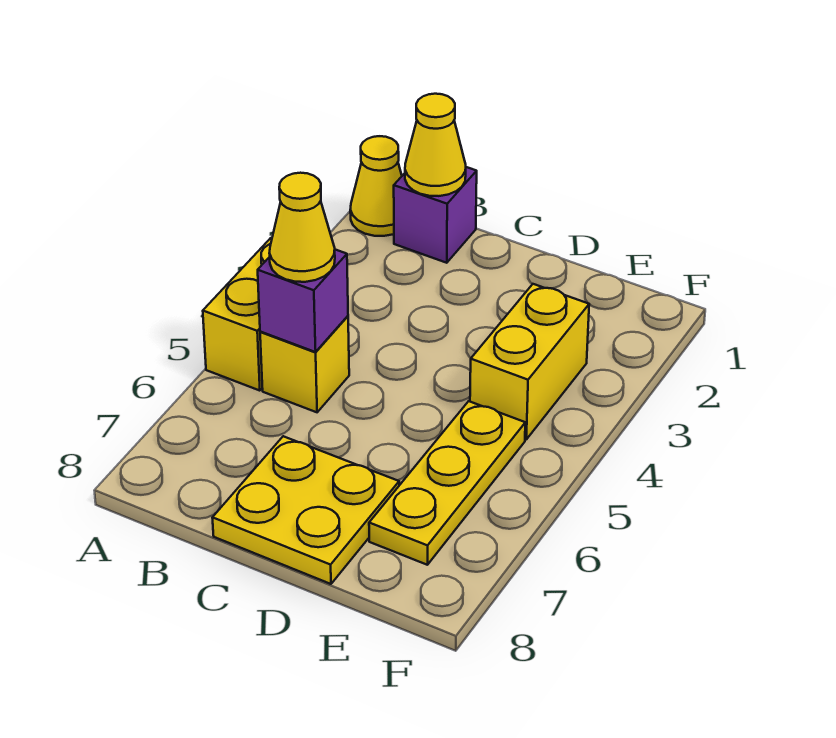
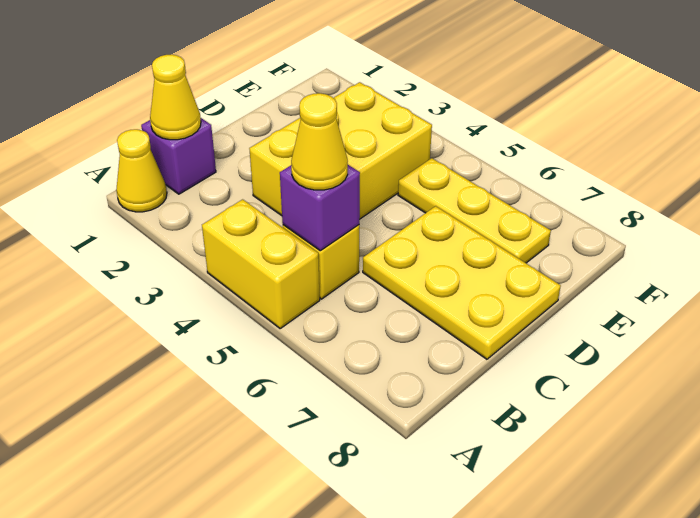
yellow 2x2 plate [212,436,399,584] -> yellow 2x3 plate [363,206,561,359]
yellow 1x2 brick [470,284,589,439] -> yellow 2x3 brick [249,82,432,219]

